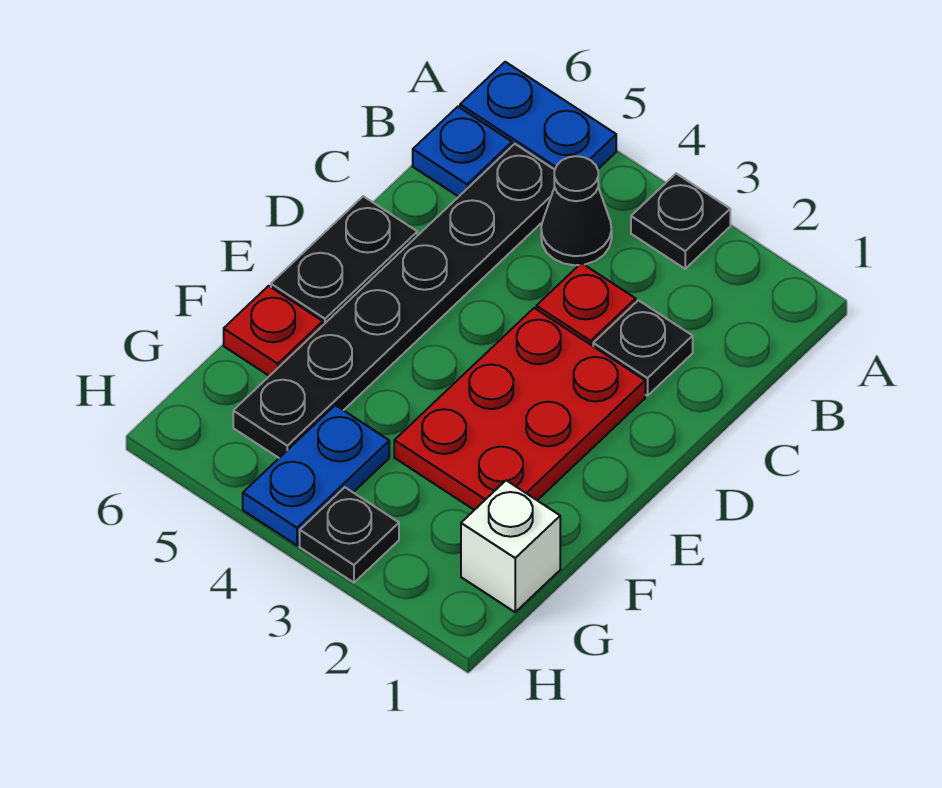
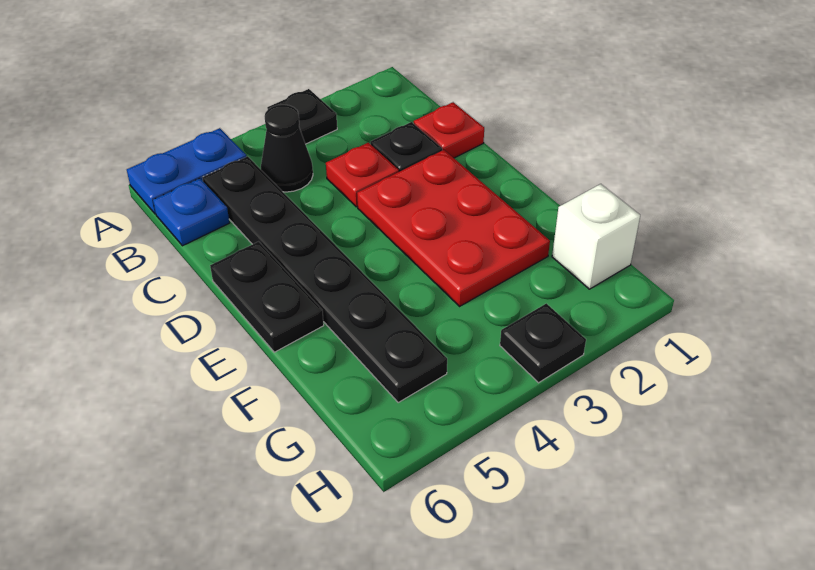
red 1x1 plate [224,286,323,376] -> red 1x1 plate moved to [414,102,484,158]
blue 1x2 plate [243,405,389,545] -> none

